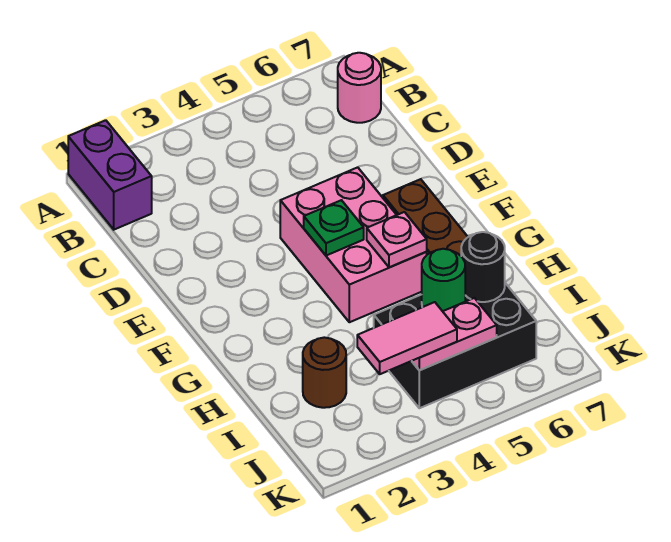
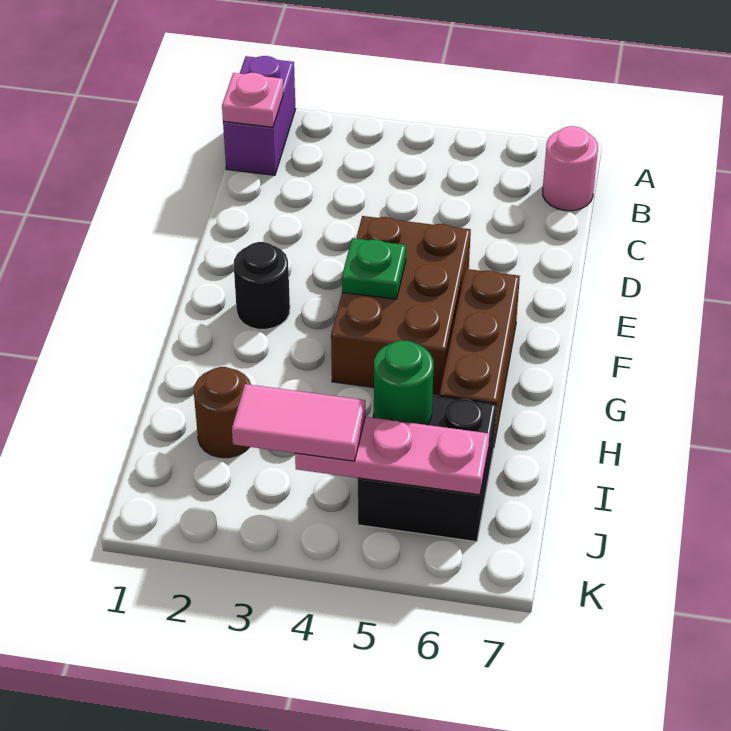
pink 2x3 brick [280,167,427,322] -> brown 2x3 brick [331,216,471,396]
pink 1x1 plate [367,212,427,267] -> pink 1x1 plate moved to [222,73,283,127]
black 2x3 brick [374,283,536,408] -> black 2x2 brick [358,395,497,542]
black 1x1 round brick [461,232,505,302] -> black 1x1 round brick moved to [234,242,290,329]
pink 1x2 plate [412,298,497,370] -> pink 1x3 plate [295,417,489,495]

